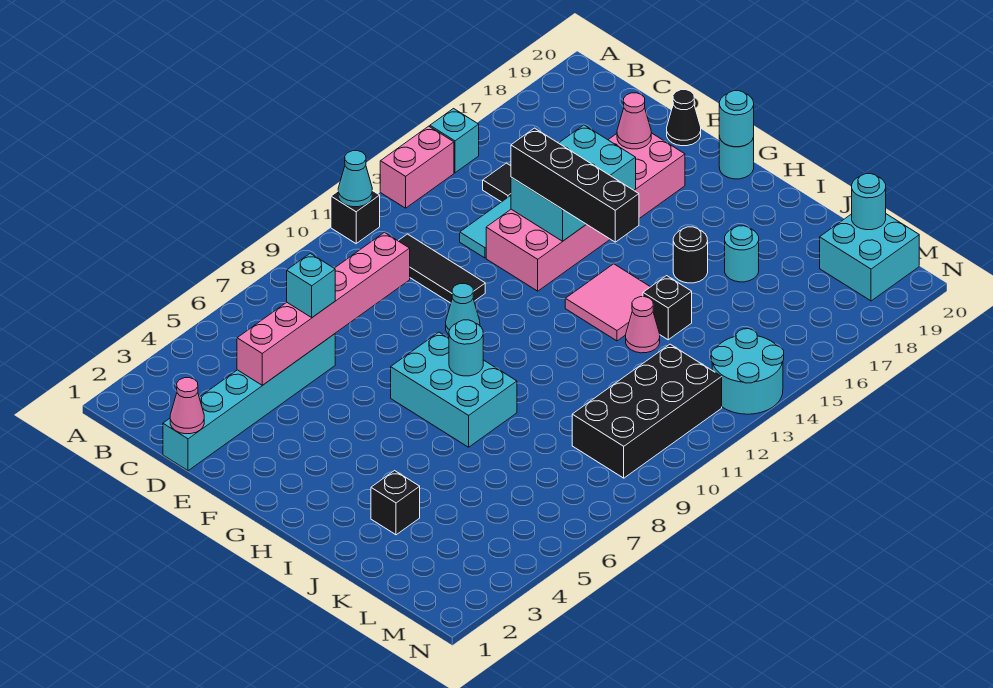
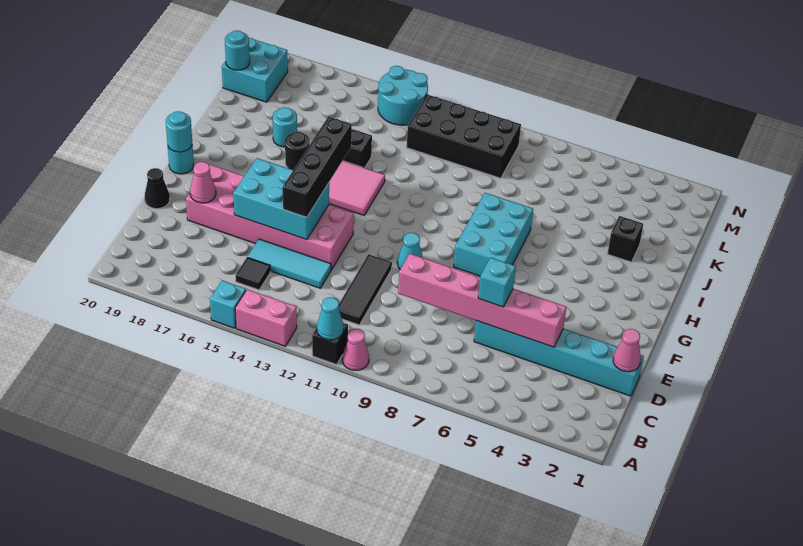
cyan 1x1 round brick [449,320,483,376] -> none
pink 1x1 cone [626,297,660,353] -> pink 1x1 cone moved to [342,328,369,370]

